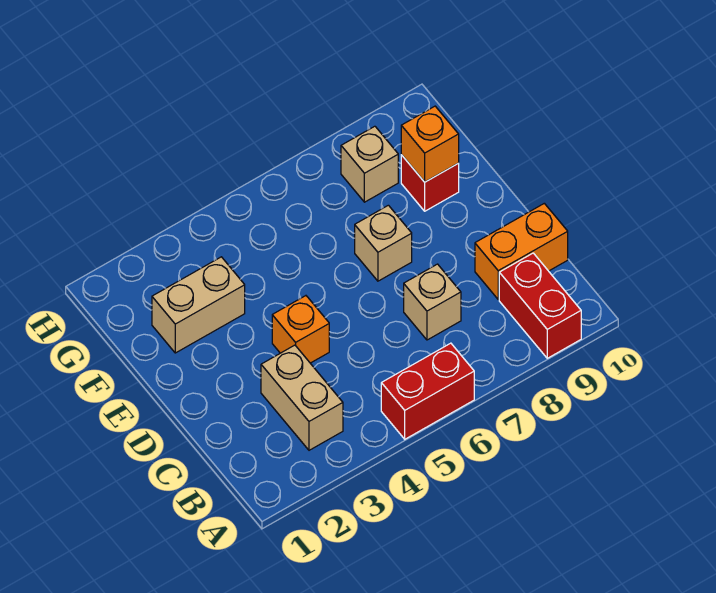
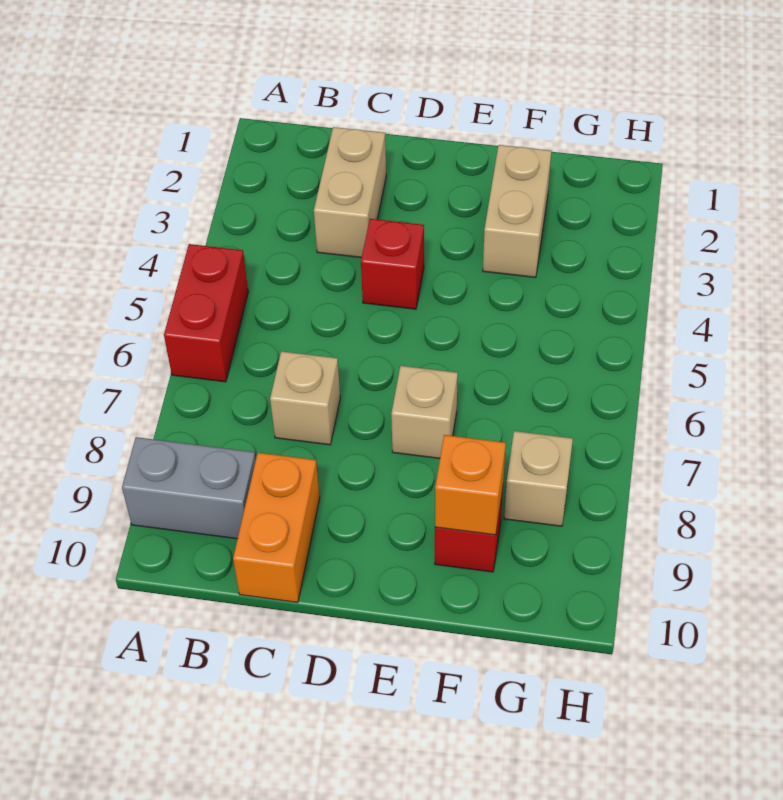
red 1x2 brick [499,253,581,358] -> grey 1x2 brick [122,437,256,539]
tan 1x2 brick [261,345,343,450] -> tan 1x2 brick turned to [314,127,386,258]
orange 1x1 brick [272,296,329,363] -> red 1x1 brick [361,219,424,309]

